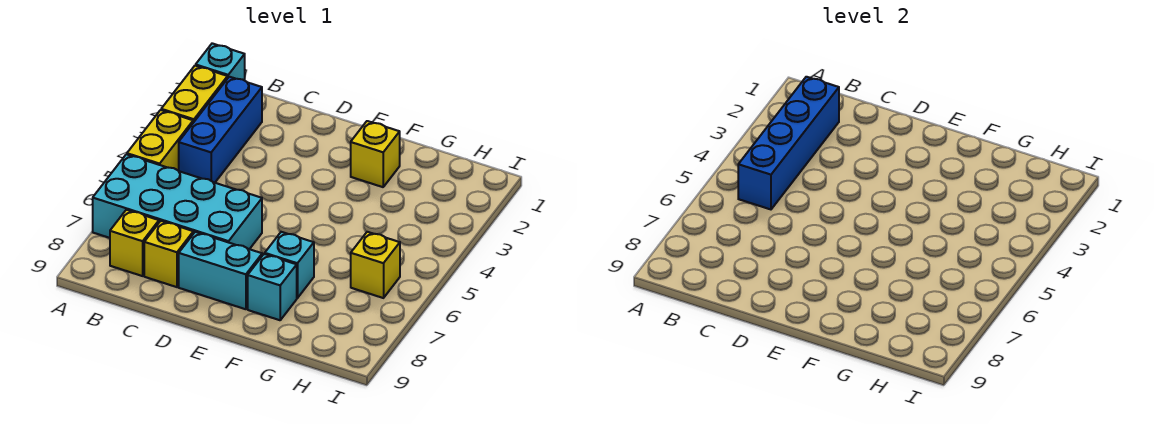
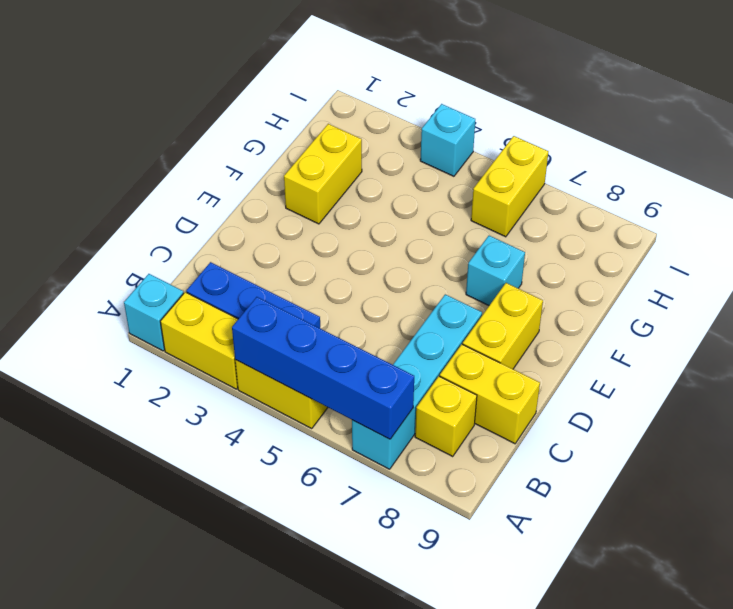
cyan 2x4 brick [93,154,262,249] -> cyan 1x4 brick [352,294,482,469]
blue 1x4 brick [738,77,839,209] -> blue 1x4 brick moved to [232,297,414,439]
yellow 1x1 brick [144,221,193,287] -> yellow 1x2 brick [440,344,540,444]
cyan 1x2 brick [179,232,262,309] -> yellow 1x2 brick [463,283,543,369]
yellow 1x1 brick [351,121,400,187] -> yellow 1x2 brick [284,124,362,224]
cyan 1x1 brick [248,254,297,320] -> cyan 1x1 brick moved to [420,104,475,176]
yellow 1x1 brick [351,232,400,298] -> yellow 1x2 brick [471,136,548,237]

